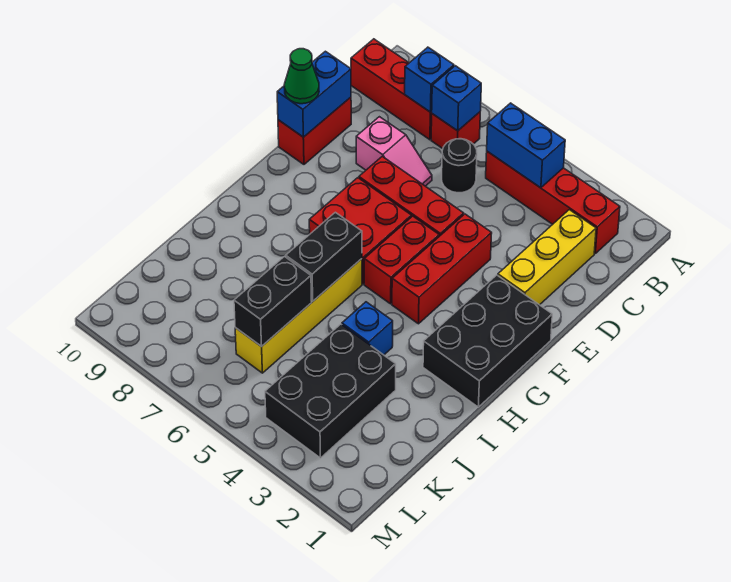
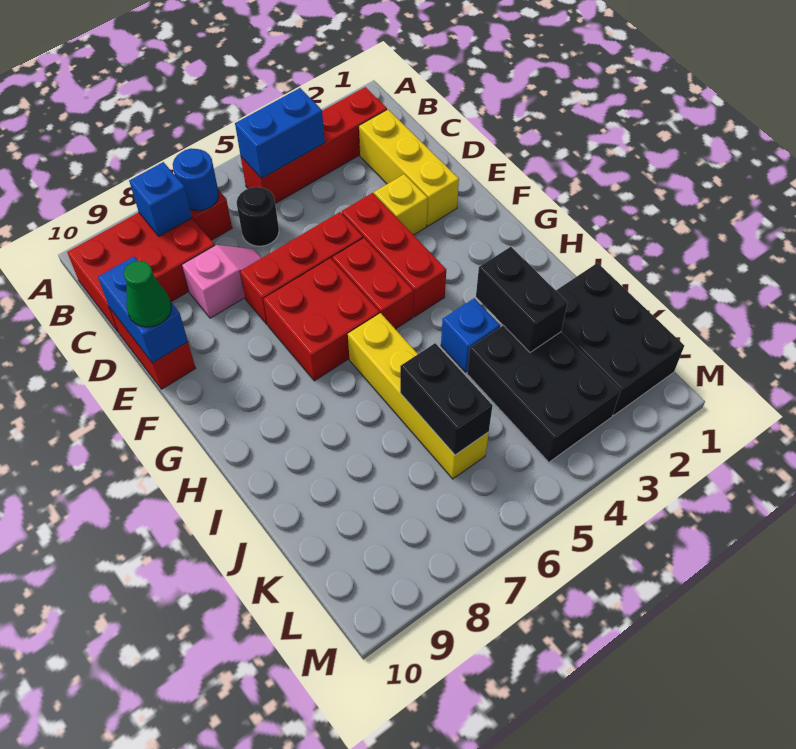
blue 1x1 brick [431,66,481,131] -> blue 1x1 round brick [173,148,219,211]
red 1x3 brick [351,39,432,140] -> red 2x3 brick [67,212,215,333]
none -> yellow 1x1 brick [374,174,428,235]
black 2x3 brick [423,275,552,407] -> black 2x3 brick moved to [556,263,684,415]
black 1x2 brick [286,212,362,301] -> black 1x2 brick moved to [476,247,568,352]

